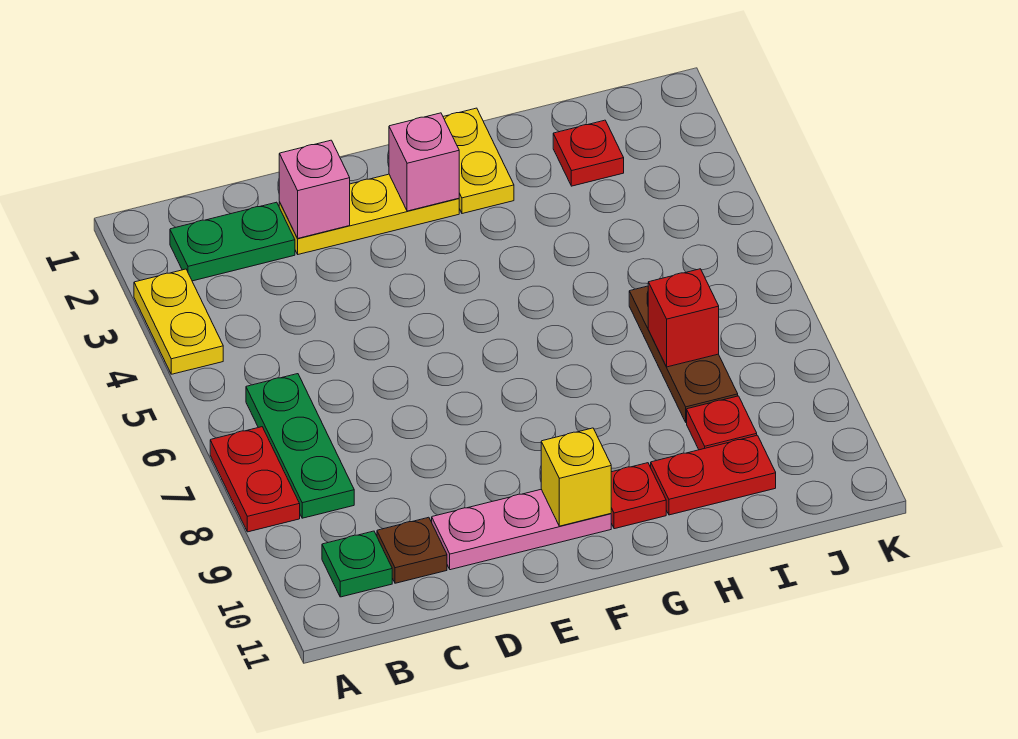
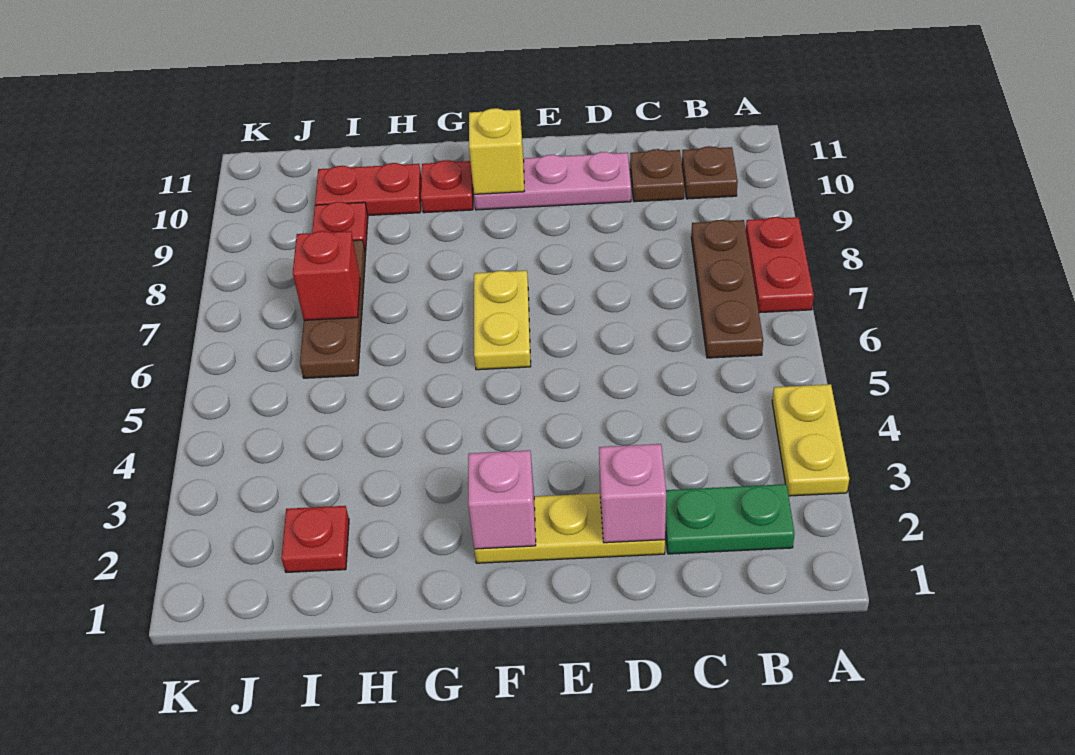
green 1x3 plate [246,374,354,518] -> brown 1x3 plate [691,220,763,358]
green 1x1 plate [322,531,392,597] -> brown 1x1 plate [682,146,738,199]
yellow 1x2 plate [443,108,514,214] -> yellow 1x2 plate moved to [474,270,531,370]

